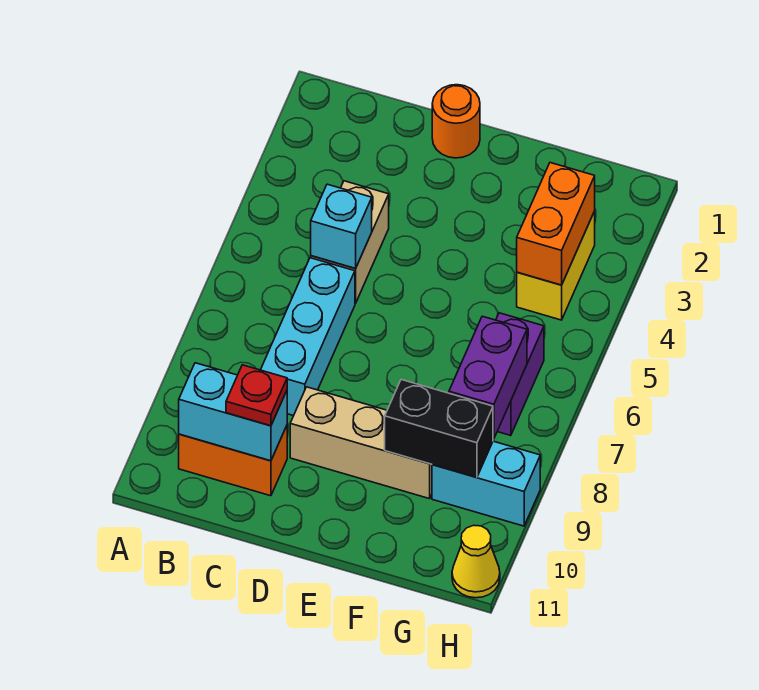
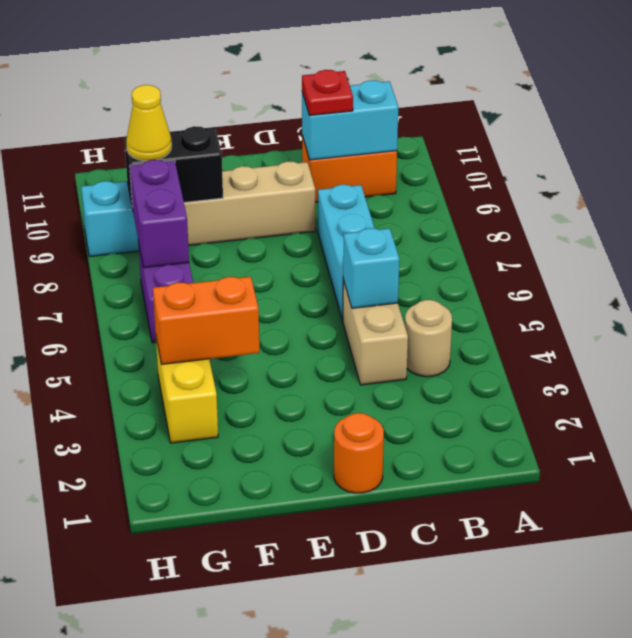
none -> tan 1x1 round brick [405,300,452,377]
orange 1x2 brick [517,163,595,285] -> orange 1x2 brick turned to [153,277,259,365]
yellow 1x1 cone [452,525,500,598] -> yellow 1x1 cone moved to [126,85,172,161]

